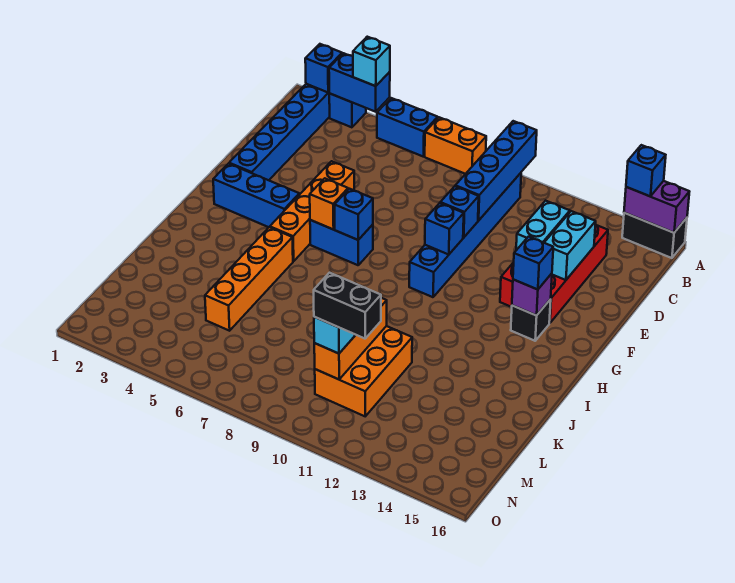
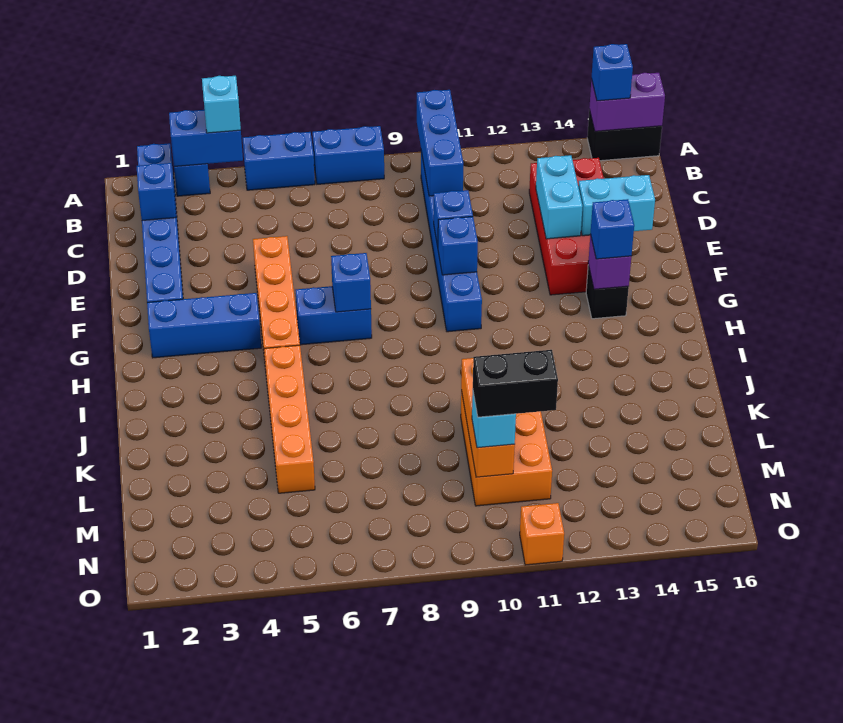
blue 1x1 brick [305,44,342,92] -> blue 1x1 brick moved to [137,163,176,220]
orange 1x2 brick [425,117,486,174] -> blue 1x2 brick [312,126,384,184]
blue 1x4 brick [455,121,537,221] -> blue 1x3 brick [417,90,463,196]
cyan 1x2 brick [544,211,596,280] -> cyan 1x2 brick turned to [578,175,655,236]
orange 1x1 brick [310,178,348,230] -> orange 1x1 brick moved to [520,503,564,565]

